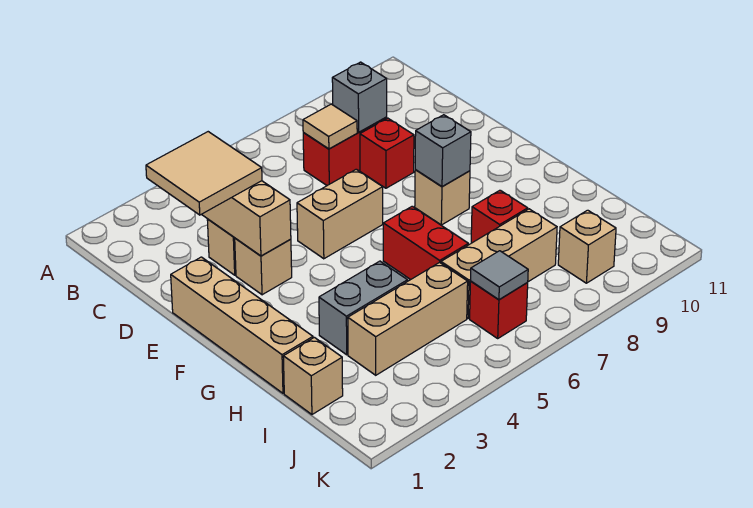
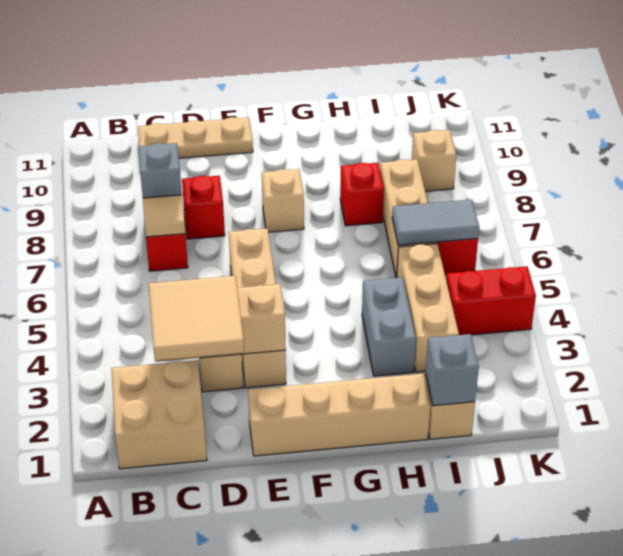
none -> tan 2x2 brick [111,360,207,469]
none -> tan 1x3 plate [138,117,253,158]
grey 1x1 brick [415,115,471,187] -> grey 1x1 brick moved to [426,334,479,406]
red 1x2 brick [383,206,468,280] -> red 1x2 brick moved to [446,266,536,335]
grey 1x1 tile [471,251,528,300] -> grey 1x2 tile [392,200,479,245]

